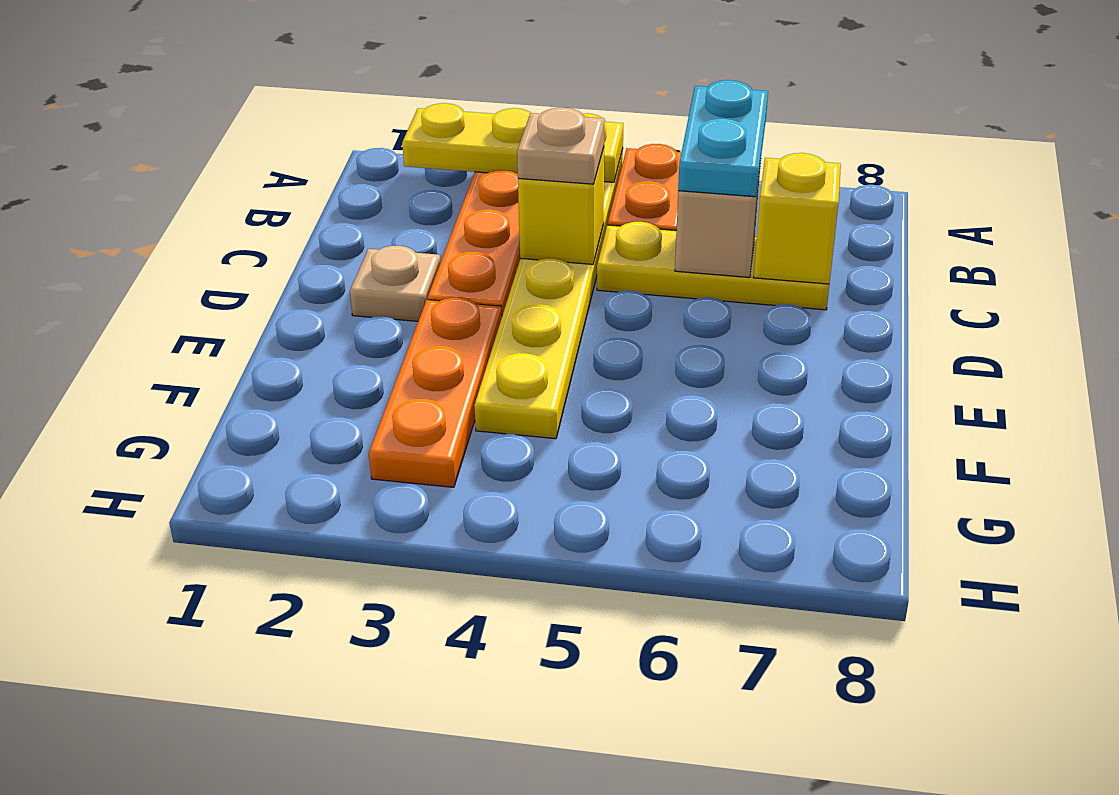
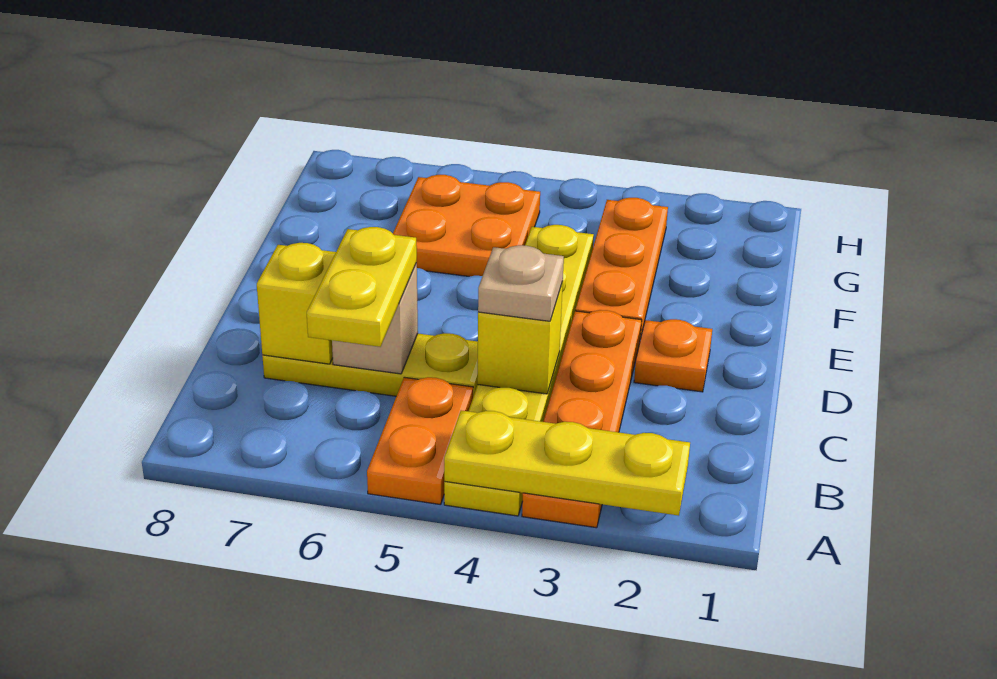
cyan 1x2 plate [678,80,768,197] -> yellow 1x2 plate [307,227,417,347]
tan 1x1 plate [350,246,440,321] -> orange 1x1 plate [634,319,712,392]
none -> orange 2x2 plate [393,175,540,277]

